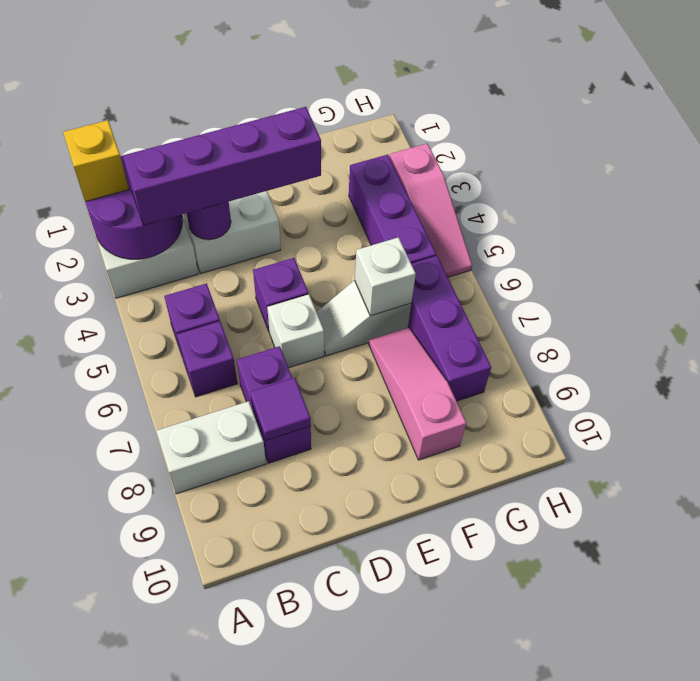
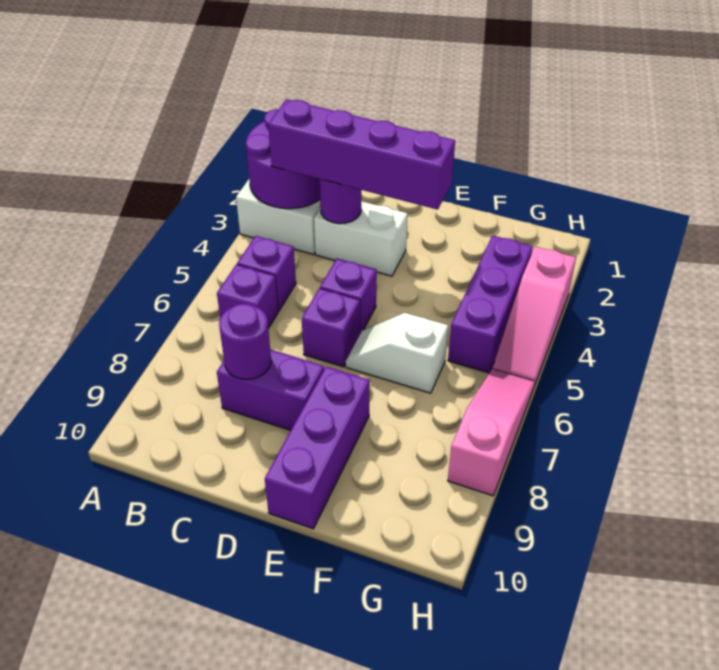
yellow 1x1 brick [63,120,129,202] -> none
white 1x2 brick [156,401,266,494] -> none
purple 1x2 brick [237,346,311,463] -> purple 1x2 brick turned to [217,349,324,430]
purple 1x1 tile [250,378,311,440] -> purple 1x1 round brick [219,304,271,379]
white 1x1 brick [267,294,324,368] -> purple 1x1 brick [302,288,360,367]
white 1x1 brick [355,237,416,316] -> none
pink 1x3 slope [369,327,466,460] -> pink 1x3 slope moved to [448,369,535,496]
purple 1x3 brick [408,256,491,401] -> purple 1x3 brick moved to [265,367,370,529]

